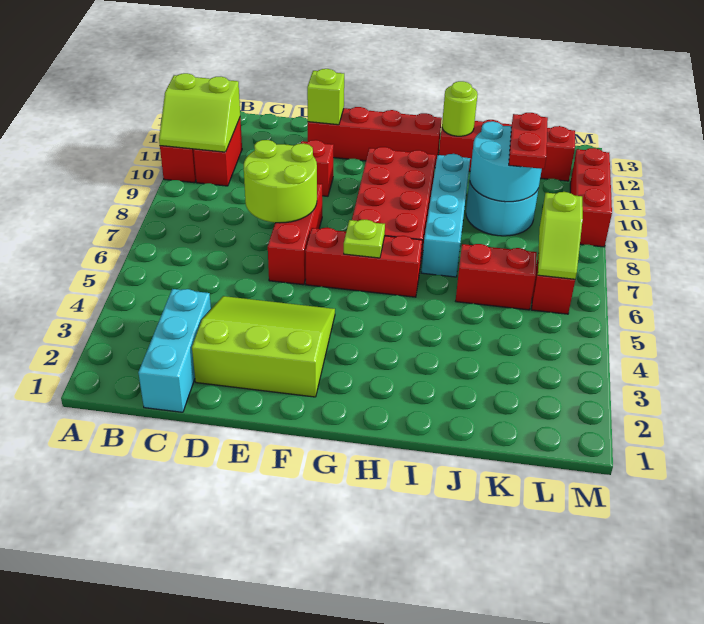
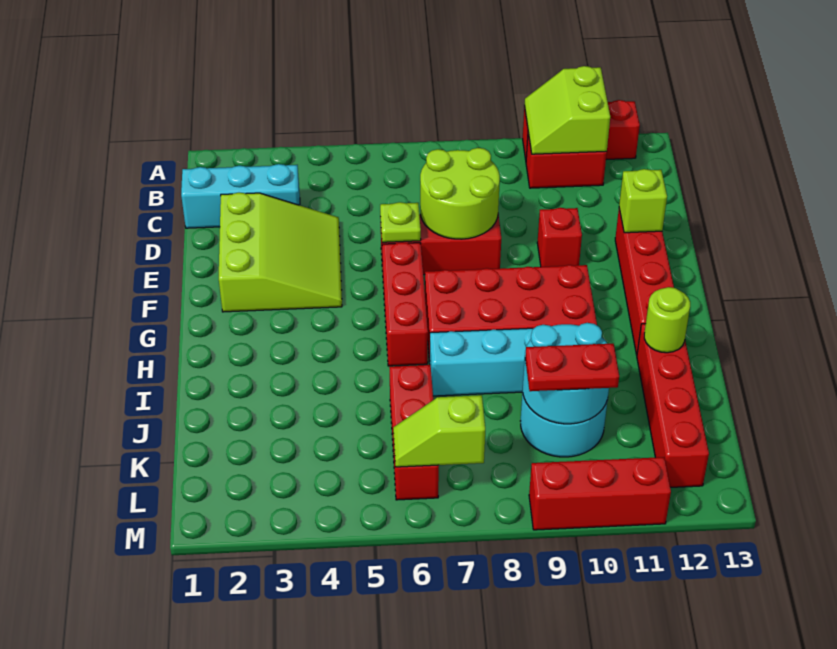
lime 1x1 plate [344,220,385,258] -> lime 1x1 plate moved to [380,202,421,242]

